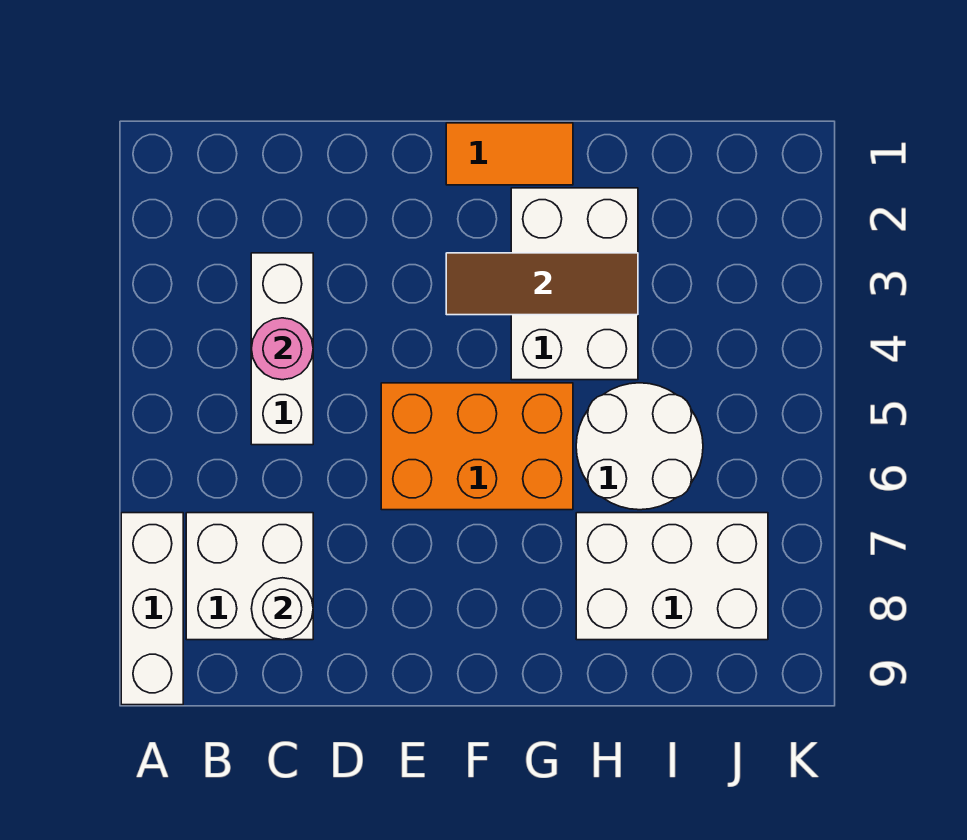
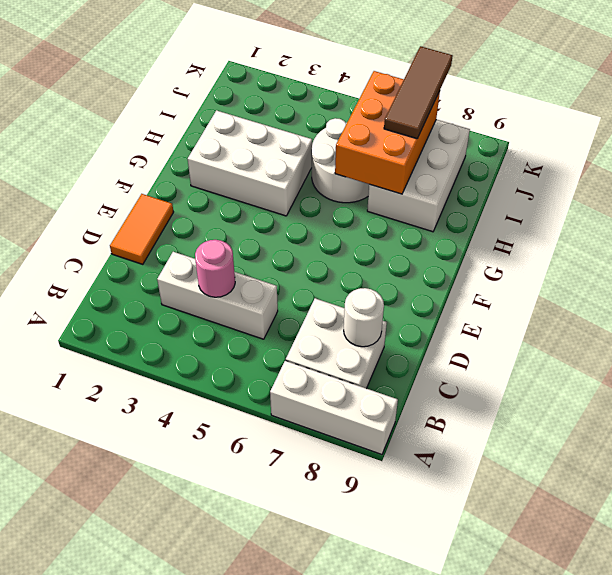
orange 2x3 brick [381,383,573,510] -> orange 2x3 brick moved to [335,71,440,194]
orange 1x2 tile [446,123,573,185] -> orange 1x2 tile moved to [110,194,173,264]
brown 1x3 tile [446,253,638,315] -> brown 1x3 tile moved to [384,46,453,139]

